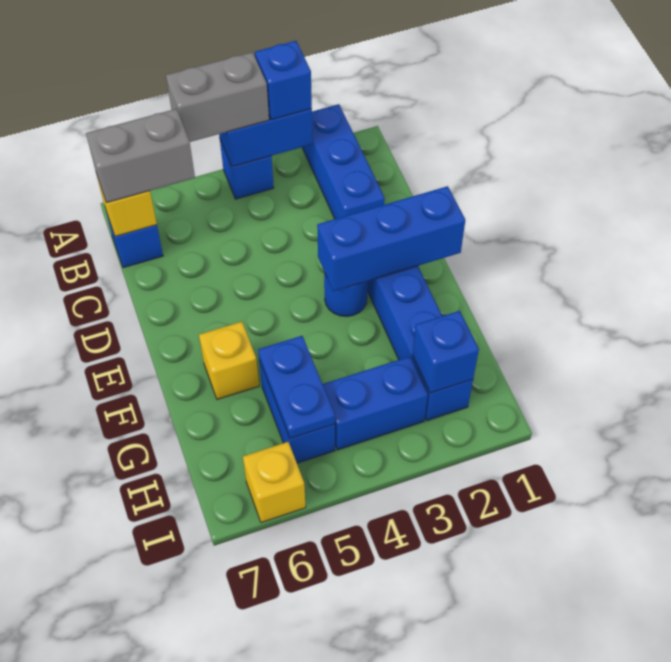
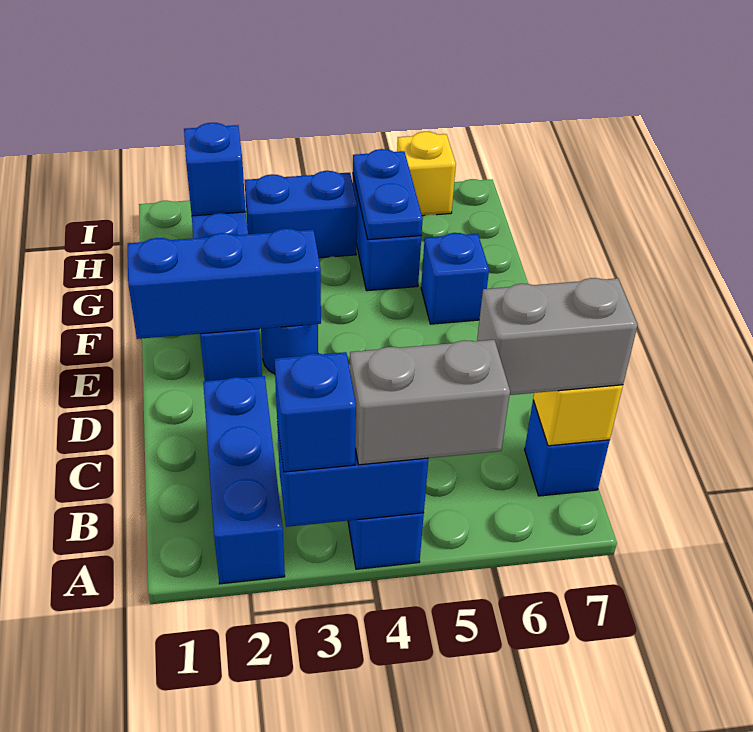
yellow 1x1 brick [199,322,259,399] -> blue 1x1 brick [421,233,489,324]

